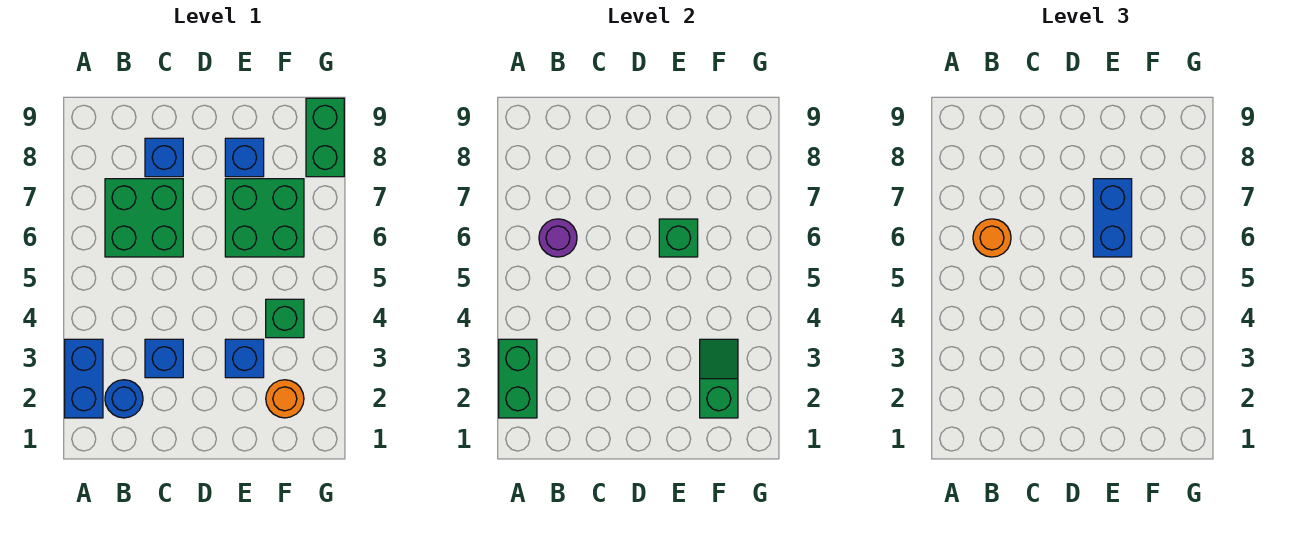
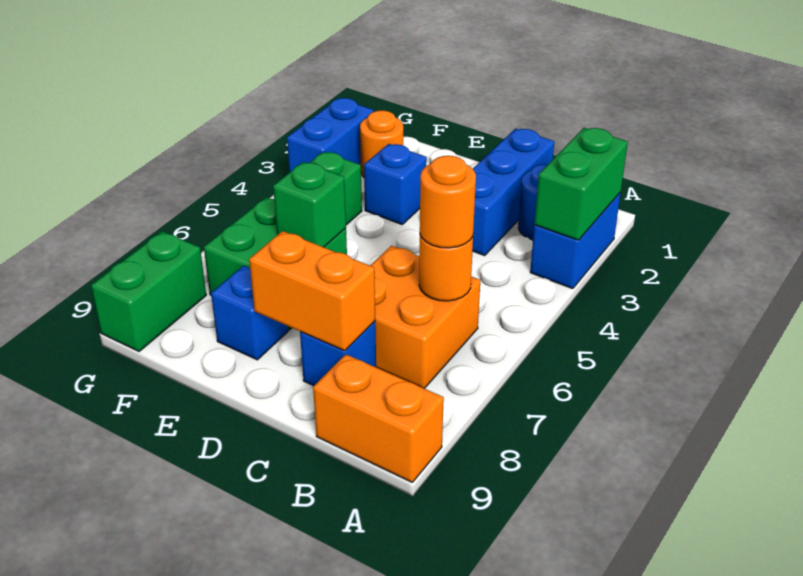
none -> orange 1x2 brick [313,354,444,482]
green 2x2 brick [105,179,183,257] -> orange 2x2 brick [370,246,480,389]
purple 1x1 round brick [539,219,577,257] -> orange 1x1 round brick [419,235,473,301]
blue 1x1 brick [145,339,183,378] -> blue 1x3 brick [472,129,554,256]
none -> orange 1x2 brick [249,231,375,351]
blue 1x2 brick [1093,179,1132,257] -> blue 1x2 brick moved to [287,98,374,172]
green 1x2 slope [700,339,738,418] -> none

